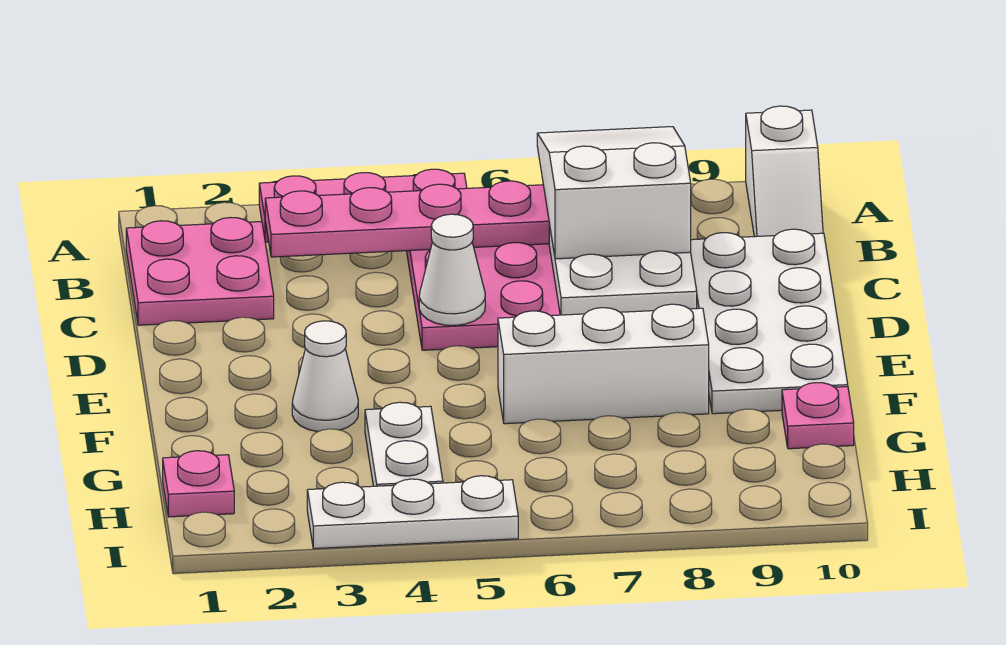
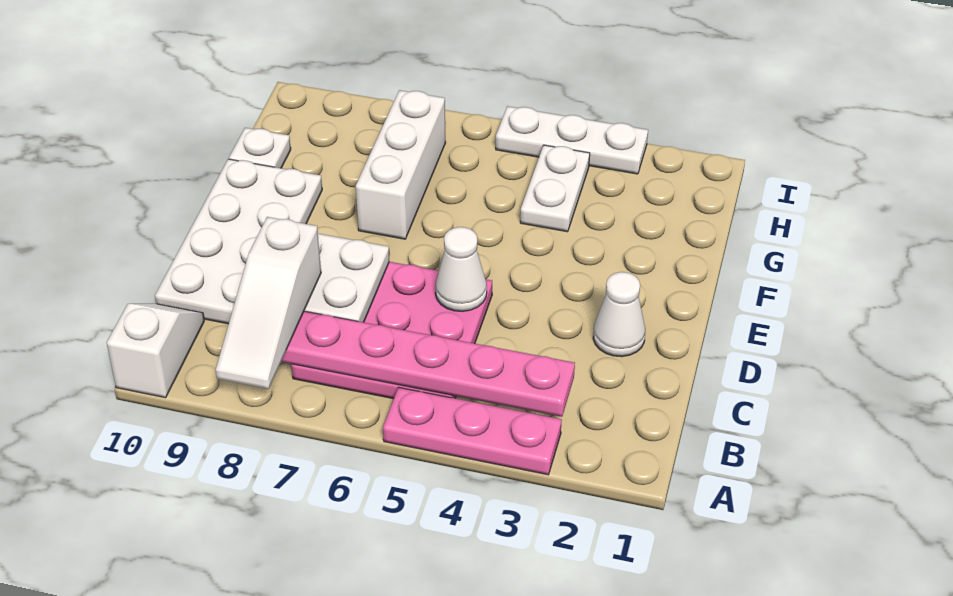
white 2x3 slope [537,127,691,259] -> white 1x3 slope [216,217,321,389]
pink 2x2 plate [126,217,274,325] -> none
white 1x1 cone [292,321,358,432] -> white 1x1 cone moved to [593,272,645,357]
white 1x3 brick [498,304,709,424] -> white 1x3 brick turned to [356,90,446,239]
pink 1x1 plate [782,383,854,449] -> white 1x1 plate [229,128,291,168]
pink 1x1 plate [163,451,234,517] -> none

